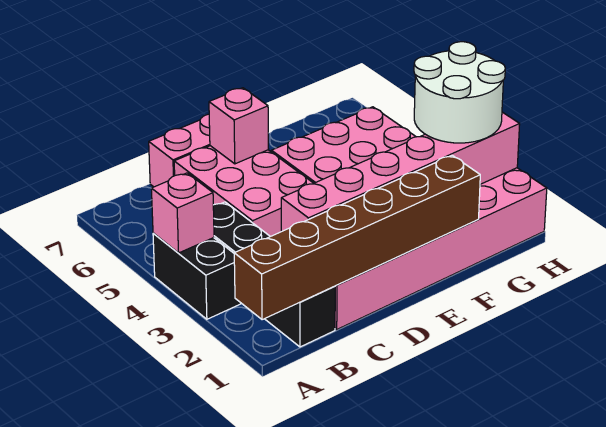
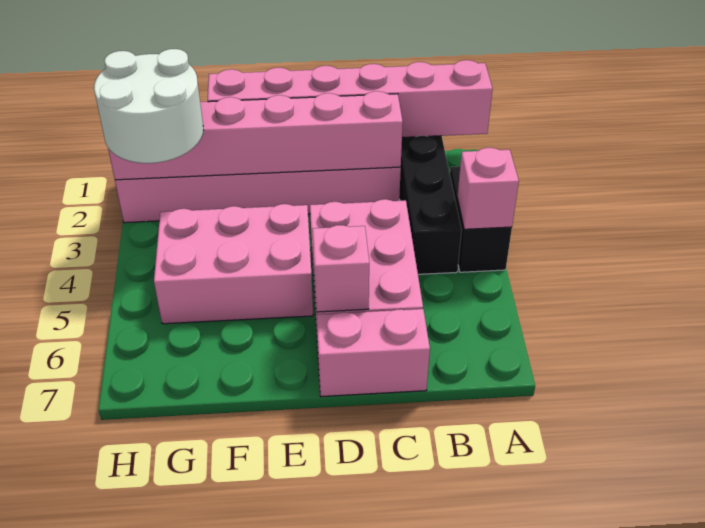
brown 1x6 brick [234,155,480,320] -> pink 1x6 brick [208,60,493,137]

